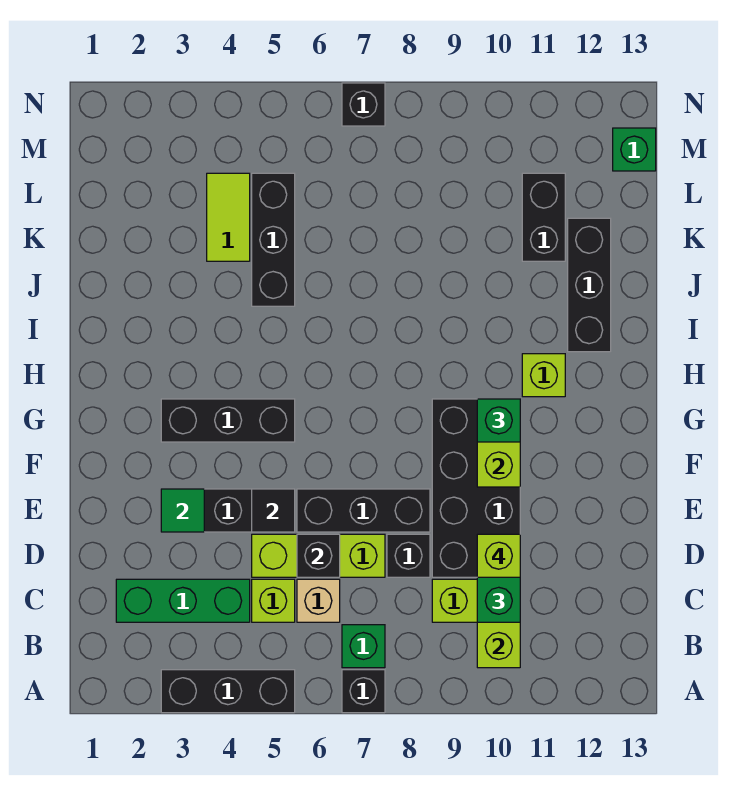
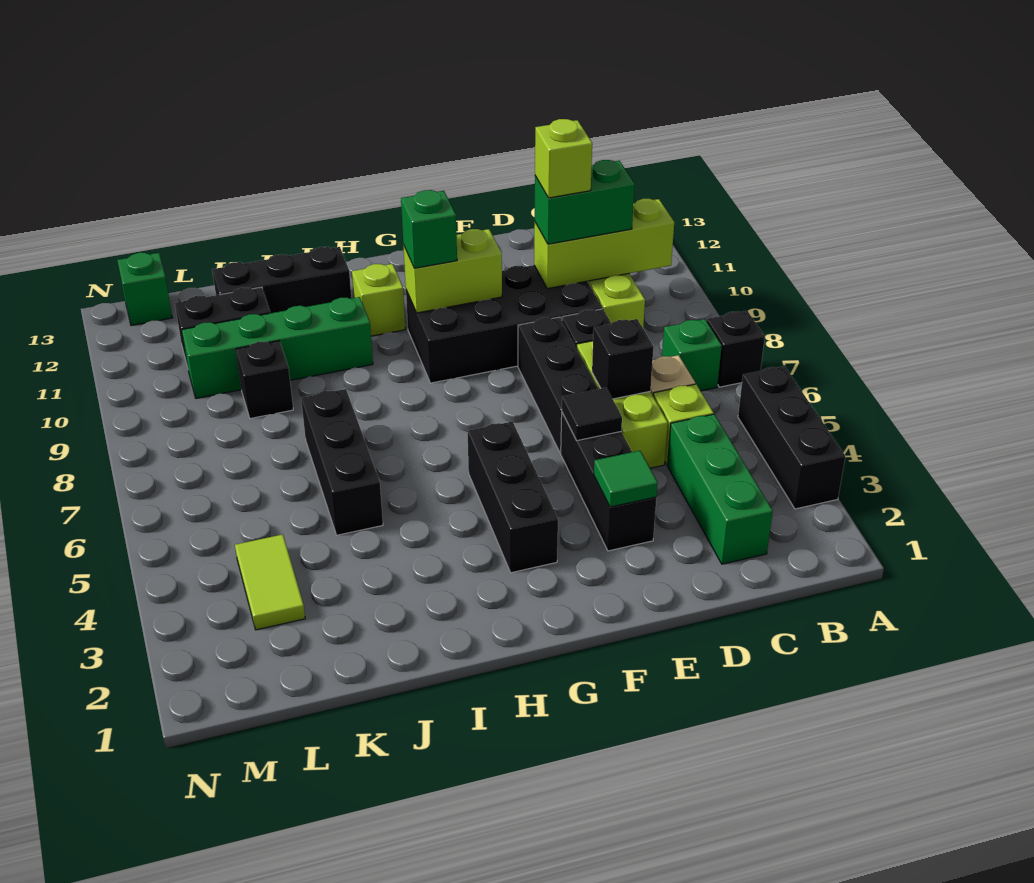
none -> green 1x4 brick [182,297,373,399]
black 1x3 brick [252,173,295,306] -> black 1x3 brick turned to [301,389,383,535]
lime 1x2 tile [207,173,250,261] -> lime 1x2 tile turned to [235,534,305,630]
black 1x1 brick [342,83,385,126] -> black 1x1 brick moved to [236,341,293,419]

